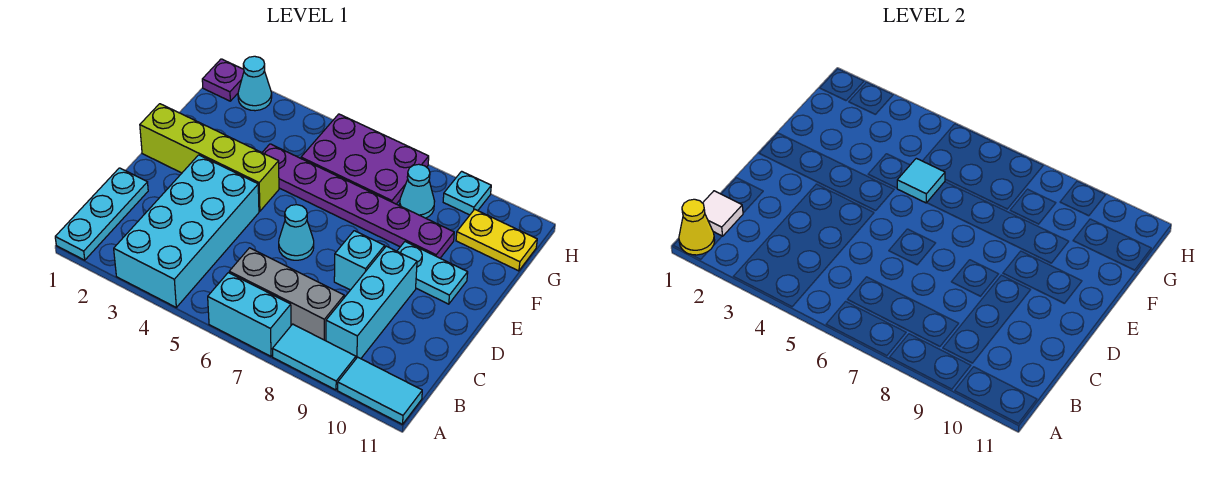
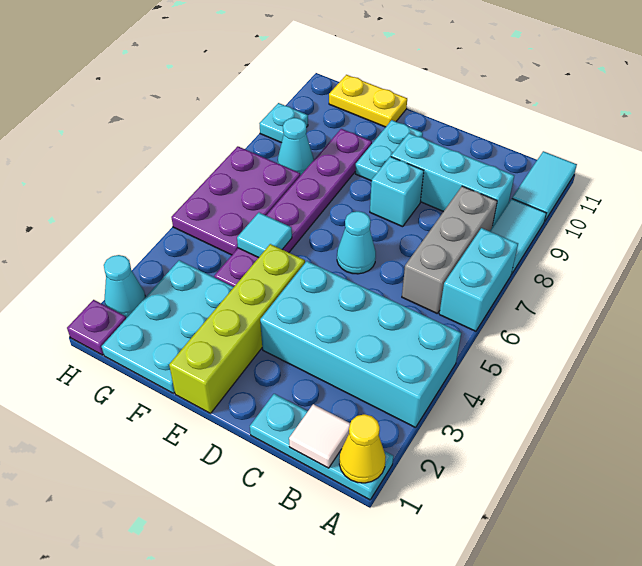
none -> cyan 2x3 plate [102,260,234,393]
yellow 1x2 plate [456,209,537,271] -> yellow 1x2 plate turned to [329,75,407,127]

